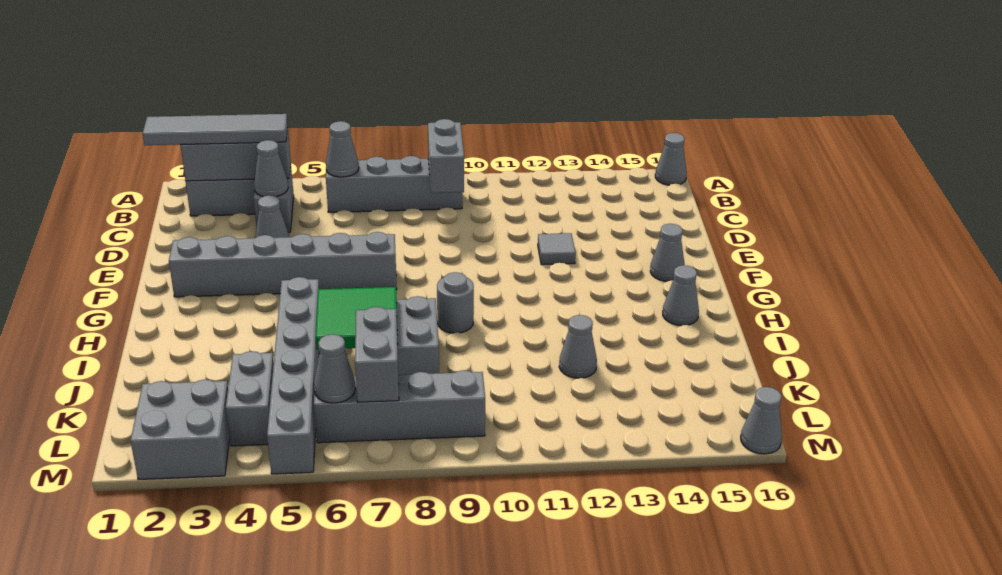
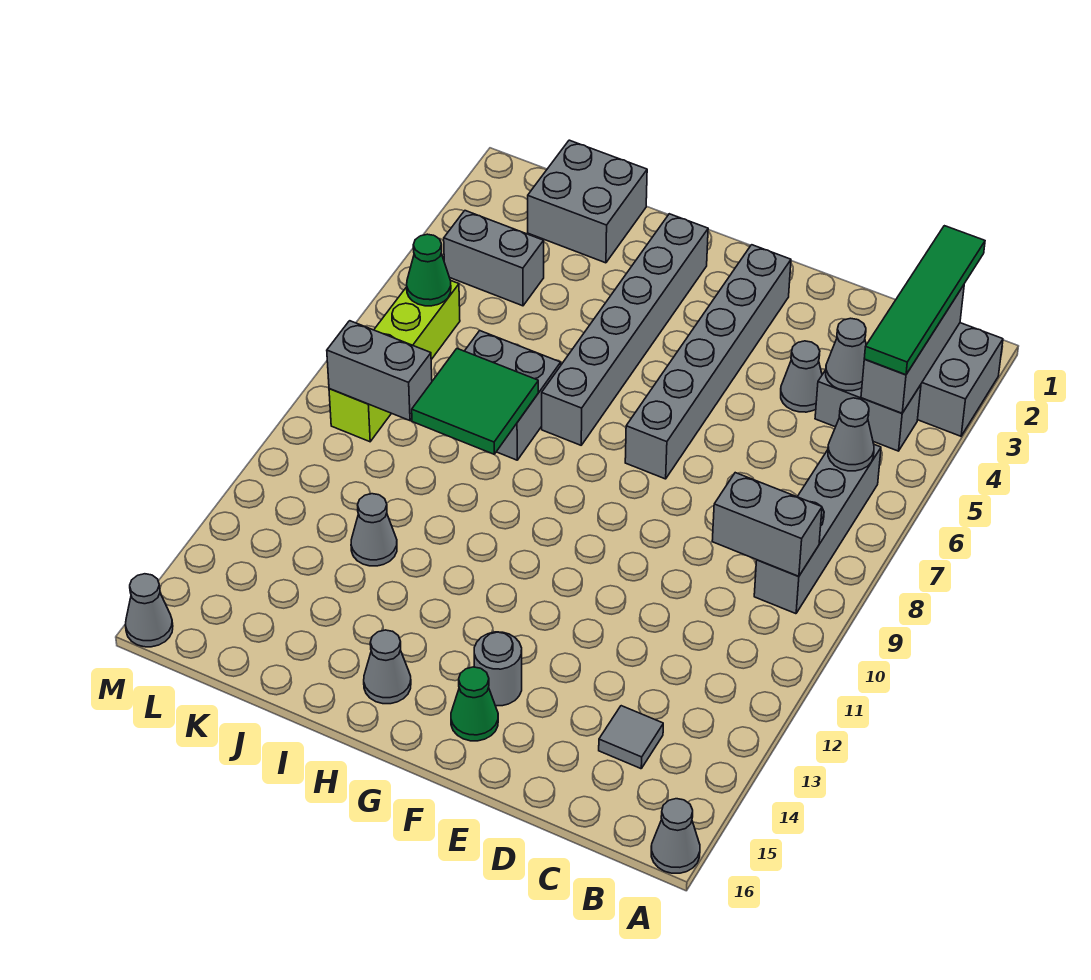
grey 1x4 tile [143,114,288,145] -> green 1x4 tile [864,226,985,375]
grey 1x1 tile [538,233,576,265] -> grey 1x1 tile moved to [599,706,663,769]
grey 1x1 cone [650,224,685,281] -> green 1x1 cone [451,667,498,741]
grey 1x6 brick [267,277,319,474] -> grey 1x6 brick turned to [542,214,708,445]
grey 1x1 round brick [437,272,474,333] -> grey 1x1 round brick moved to [474,632,522,706]
green 2x2 tile [316,287,398,350] -> green 2x2 tile moved to [412,349,538,454]
grey 1x2 brick [355,307,399,402] -> grey 1x2 brick moved to [327,321,432,421]
grey 2x2 brick [131,380,230,480] -> grey 2x2 brick moved to [528,140,647,263]
grey 1x4 brick [314,370,485,443] -> lime 1x4 brick [329,281,460,442]
grey 1x1 cone [314,334,356,403] -> green 1x1 cone [407,234,451,306]

